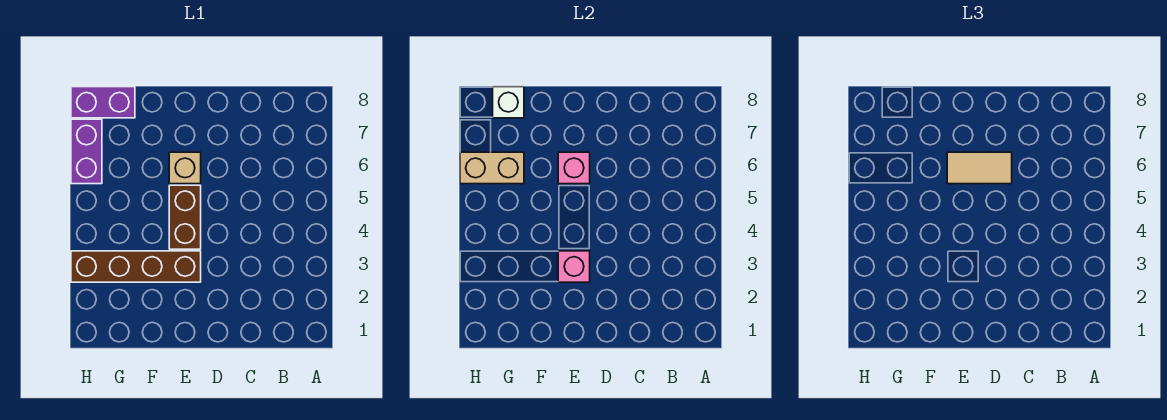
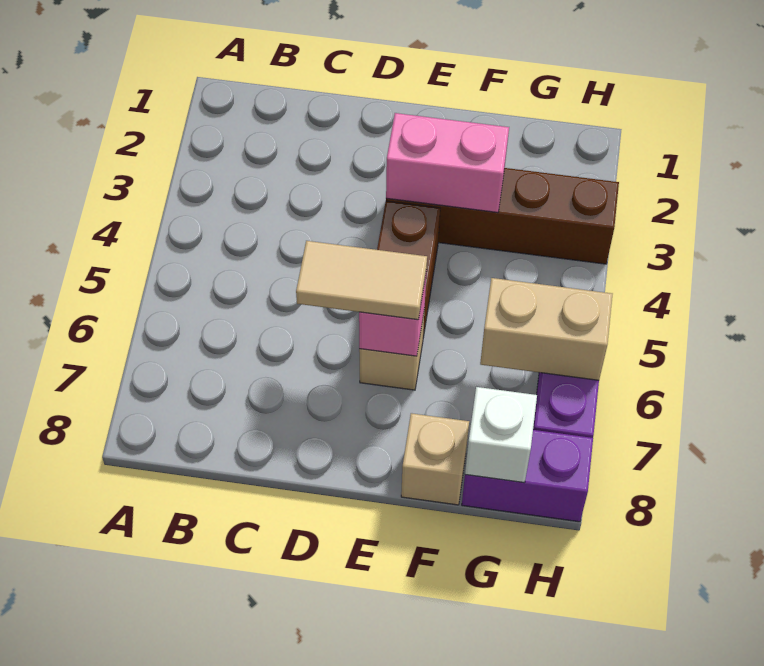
pink 1x1 brick [558,251,590,282] -> pink 1x2 brick [386,113,509,213]
none -> tan 1x1 brick [401,413,469,505]

